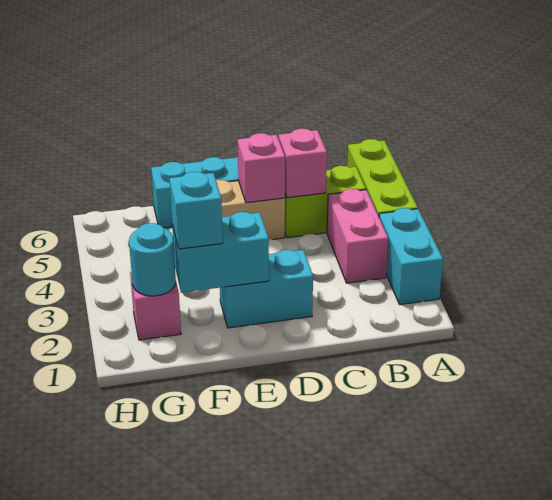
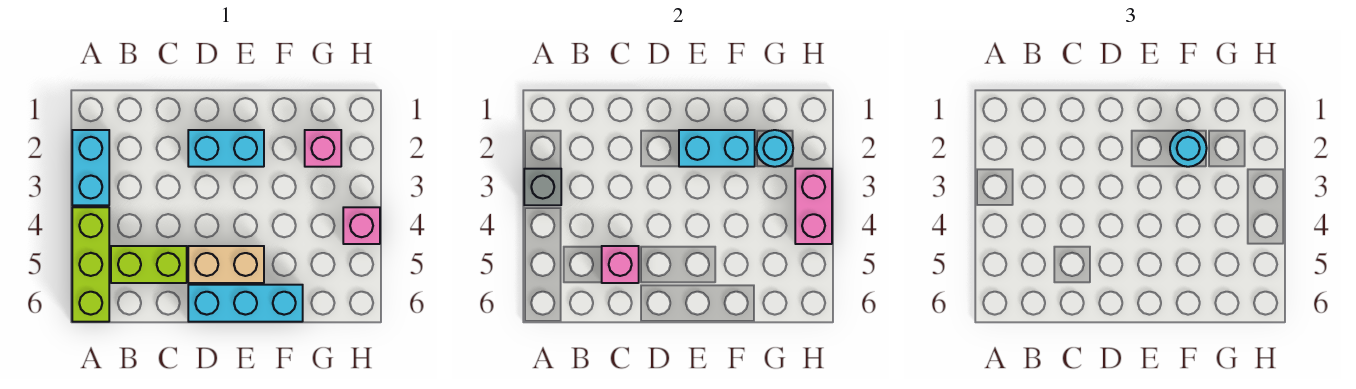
none -> grey 1x1 brick [524,169,561,205]
pink 1x2 brick [327,189,388,283] -> pink 1x2 brick moved to [795,169,832,244]
pink 1x1 brick [238,133,285,203] -> pink 1x1 brick moved to [343,207,380,244]
cyan 1x1 brick [170,172,223,249] -> cyan 1x1 round brick [1170,130,1207,167]

